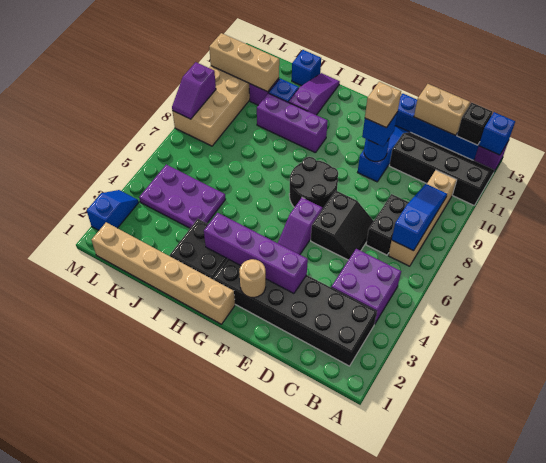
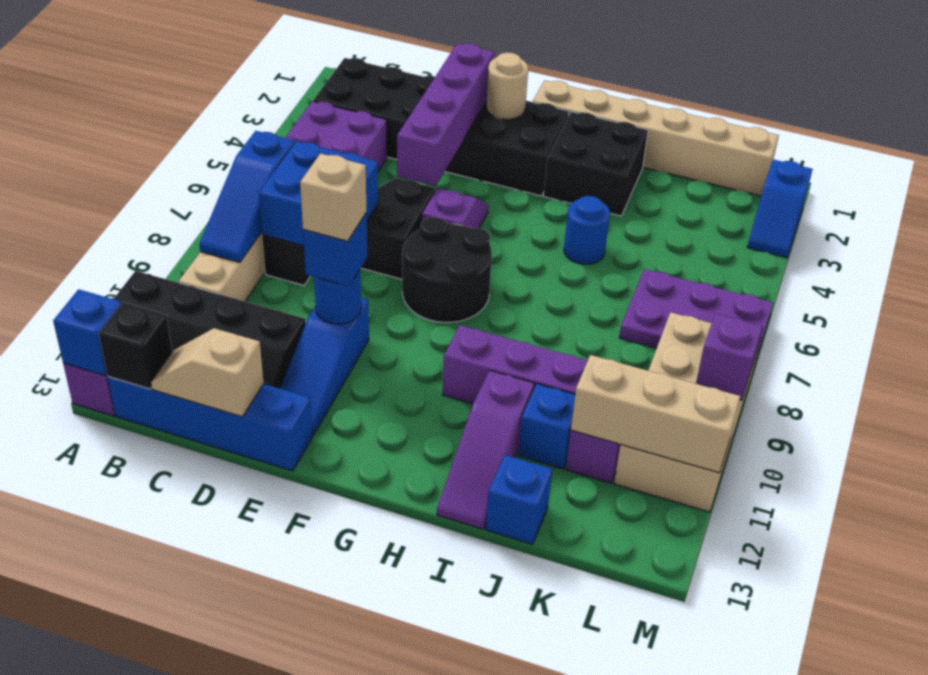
none -> blue 2x2 brick [259,141,378,246]
tan 1x2 brick [414,84,470,135] -> tan 1x2 slope [151,328,264,417]
purple 1x4 brick [204,213,308,293] -> purple 1x4 brick turned to [397,43,494,186]
none -> blue 1x1 round brick [564,196,610,264]
purple 2x3 plate [139,165,225,228] -> purple 2x3 plate moved to [619,269,773,366]

